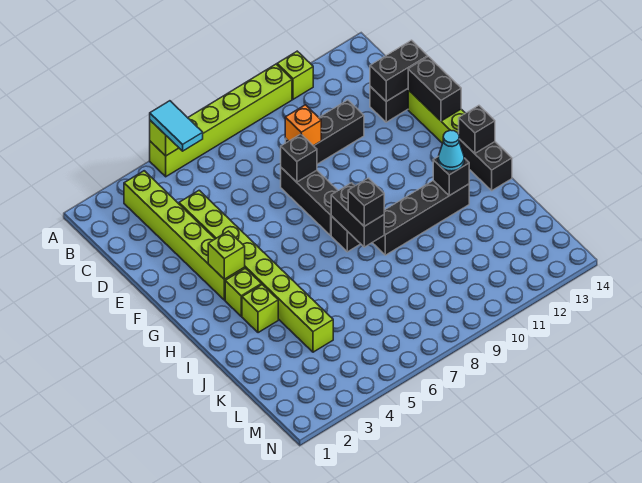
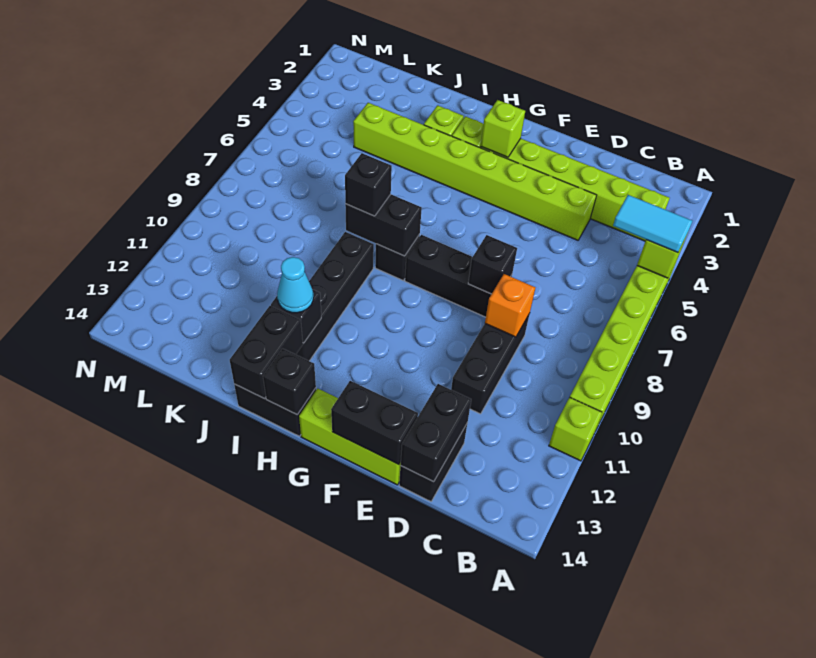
none -> black 1x2 brick [230,306,303,399]

